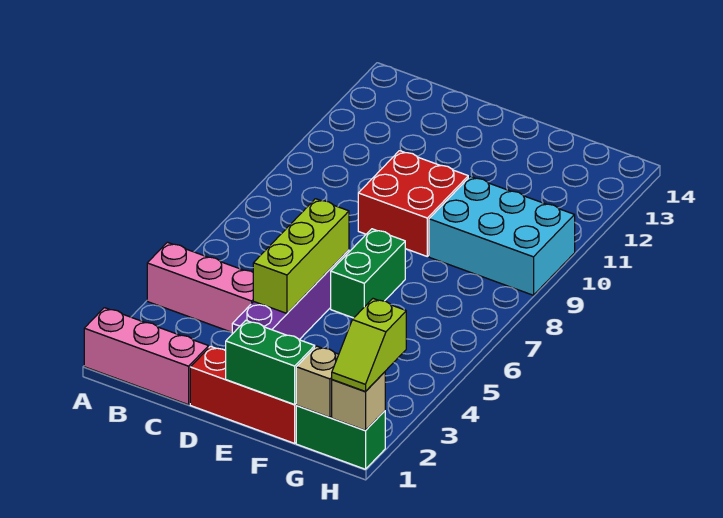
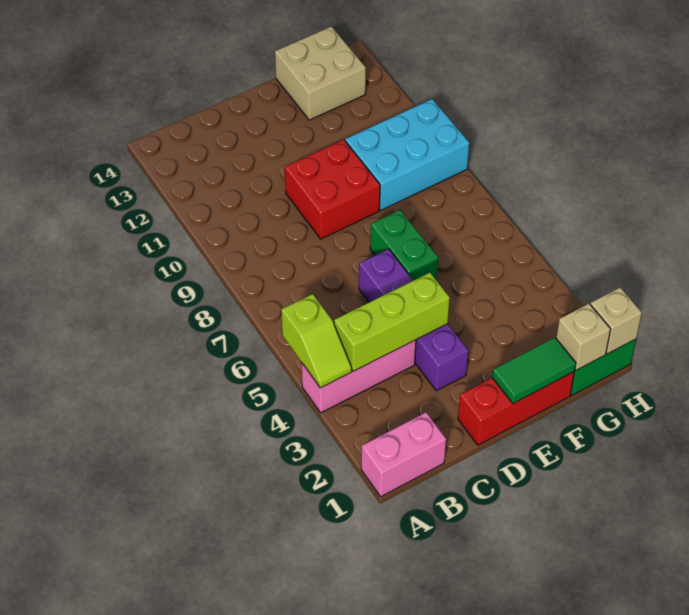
pink 1x3 brick [84,308,209,405] -> pink 1x2 brick [361,412,446,497]
lime 1x3 brick [253,199,349,313] -> lime 1x3 brick turned to [334,273,450,371]
green 1x2 brick [226,321,315,404] -> green 1x2 tile [492,337,576,403]
none -> tan 2x2 brick [275,26,366,120]
lime 1x2 slope [332,299,406,391] -> lime 1x2 slope moved to [281,294,352,388]

